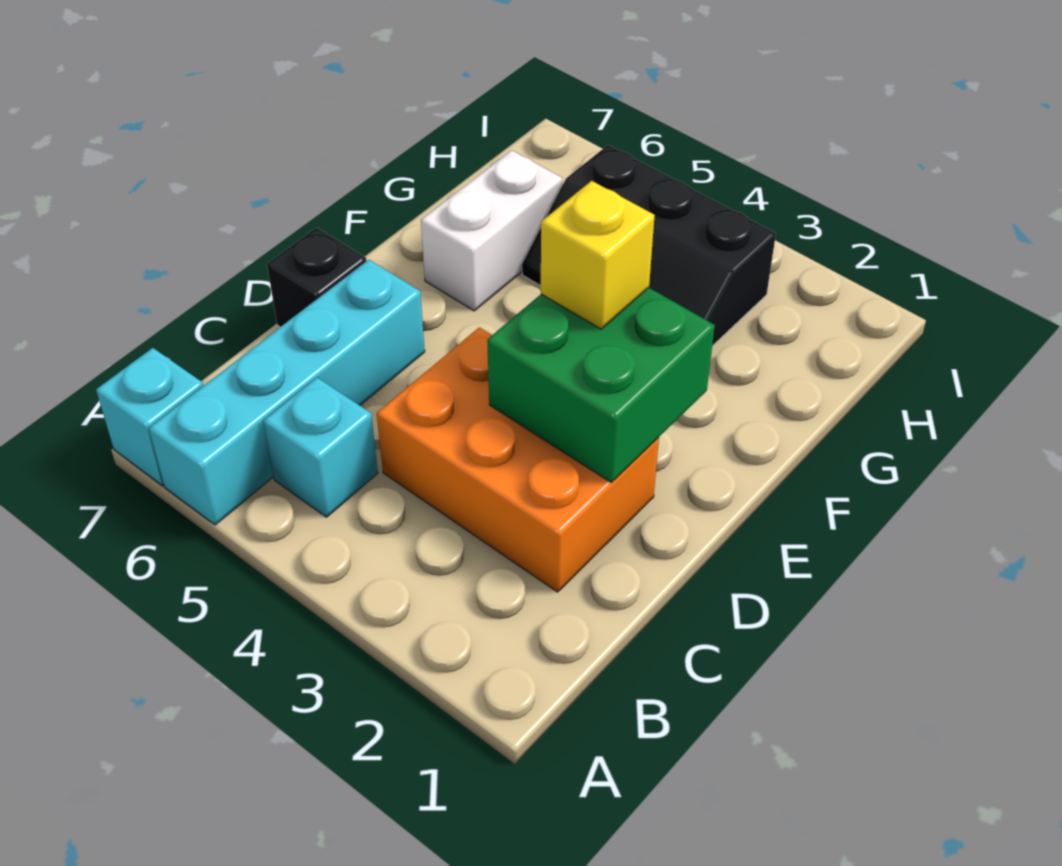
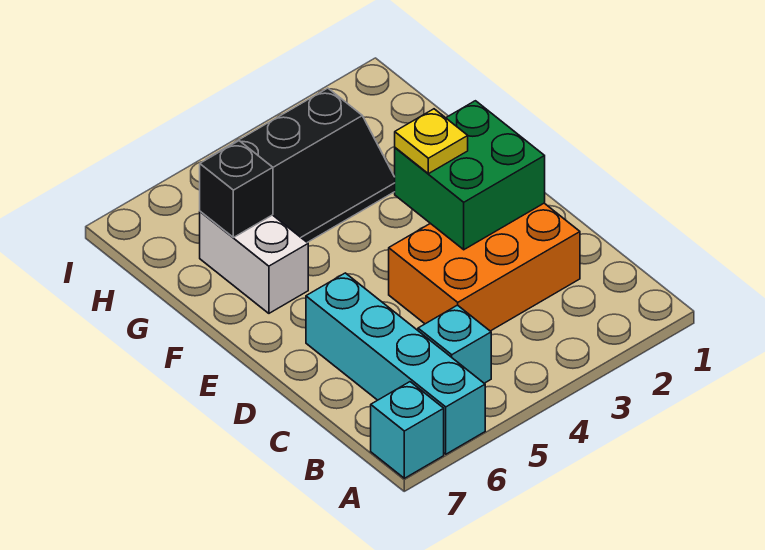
black 1x1 brick [267,228,366,327] -> black 1x1 brick moved to [200,141,273,237]
yellow 1x1 brick [541,181,655,329] -> yellow 1x1 plate [395,109,468,174]

